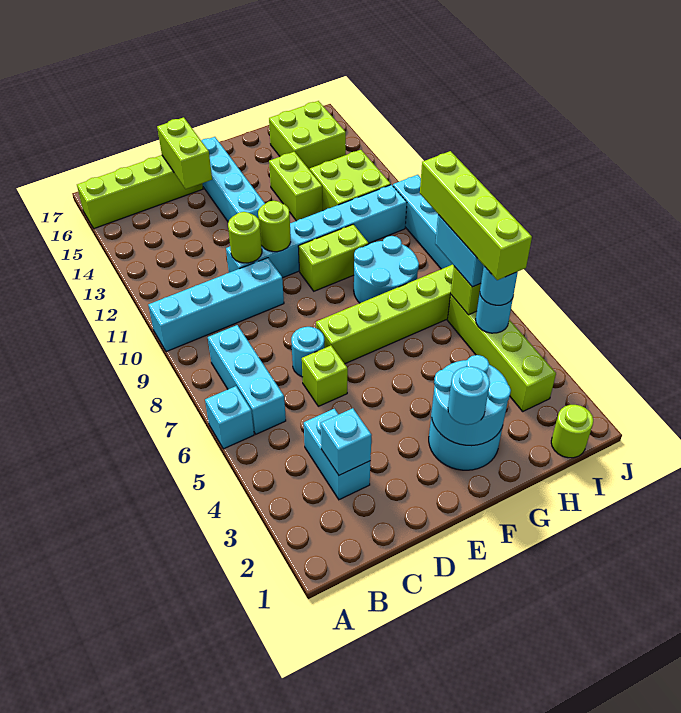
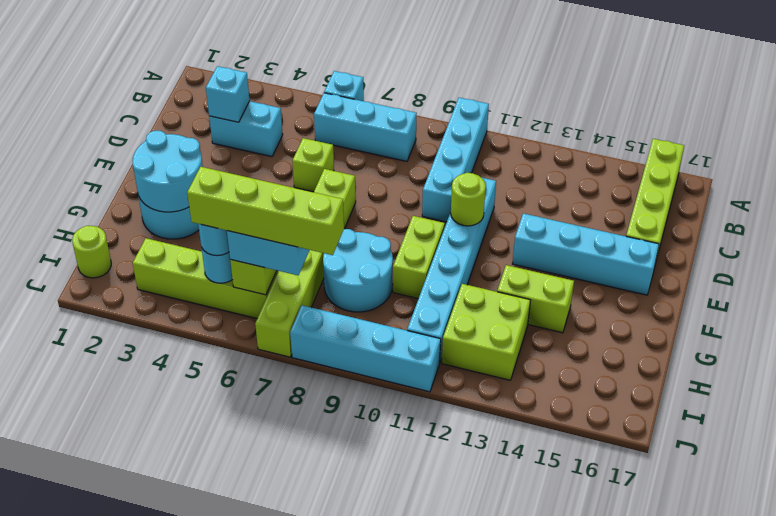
cyan 1x1 round brick [291,327,324,377] -> none
lime 1x1 round brick [228,212,262,263] -> none
lime 1x2 brick [157,117,212,189] -> none
cyan 1x1 round brick [448,367,490,425] -> none
lime 2x2 brick [269,101,346,170] -> none

